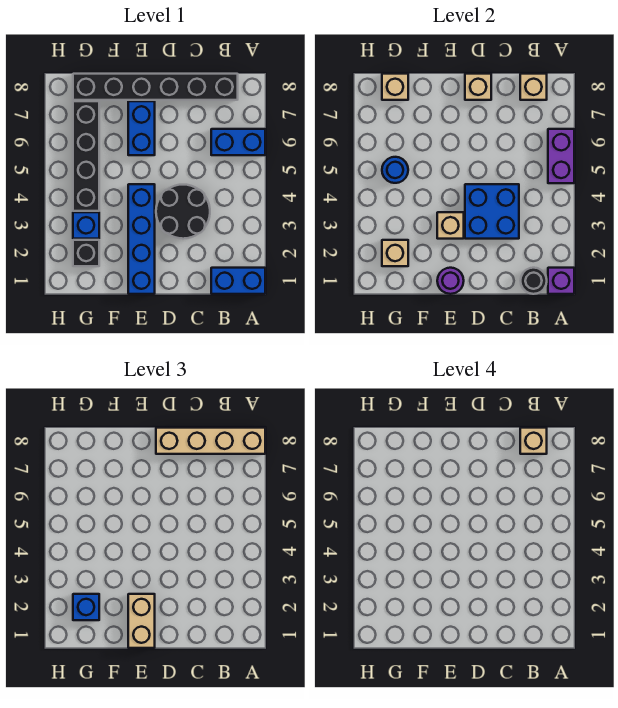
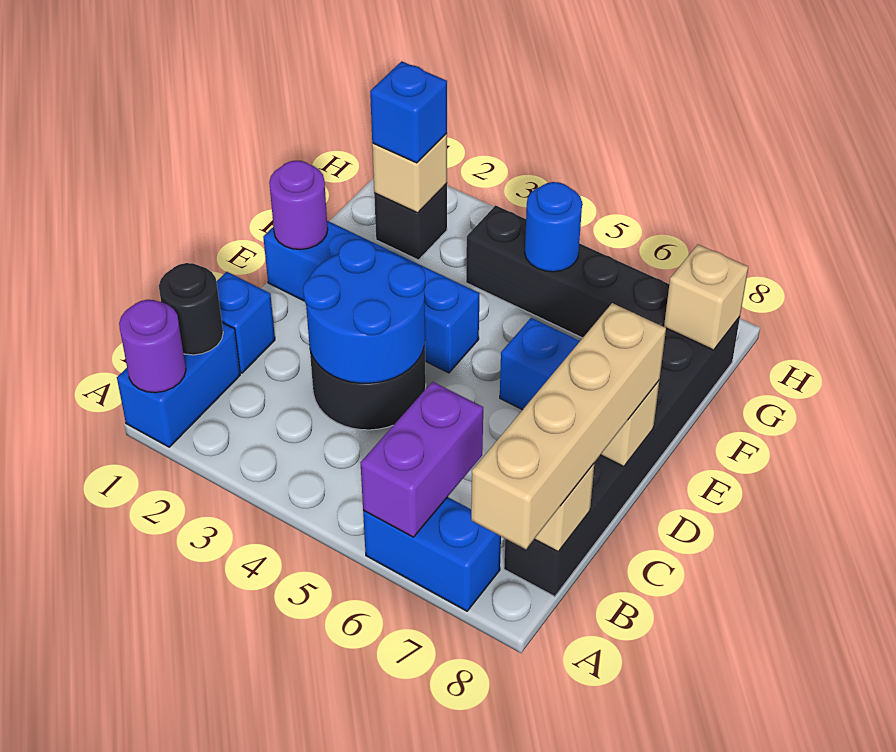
purple 1x1 brick [548,268,574,294] -> purple 1x1 round brick [119,300,186,393]
purple 1x2 brick [548,129,574,183] -> purple 1x2 brick turned to [361,382,483,537]
blue 1x2 brick [211,129,265,155] -> blue 1x2 brick turned to [363,497,501,611]
tan 1x1 brick [520,428,547,454] -> none
blue 2x2 brick [465,184,519,239] -> blue 2x2 round brick [303,239,425,383]
tan 1x2 brick [128,594,155,648] -> none
tan 1x1 brick [437,212,464,239] -> none
blue 1x1 brick [73,212,99,239] -> blue 1x1 brick moved to [216,272,275,373]

